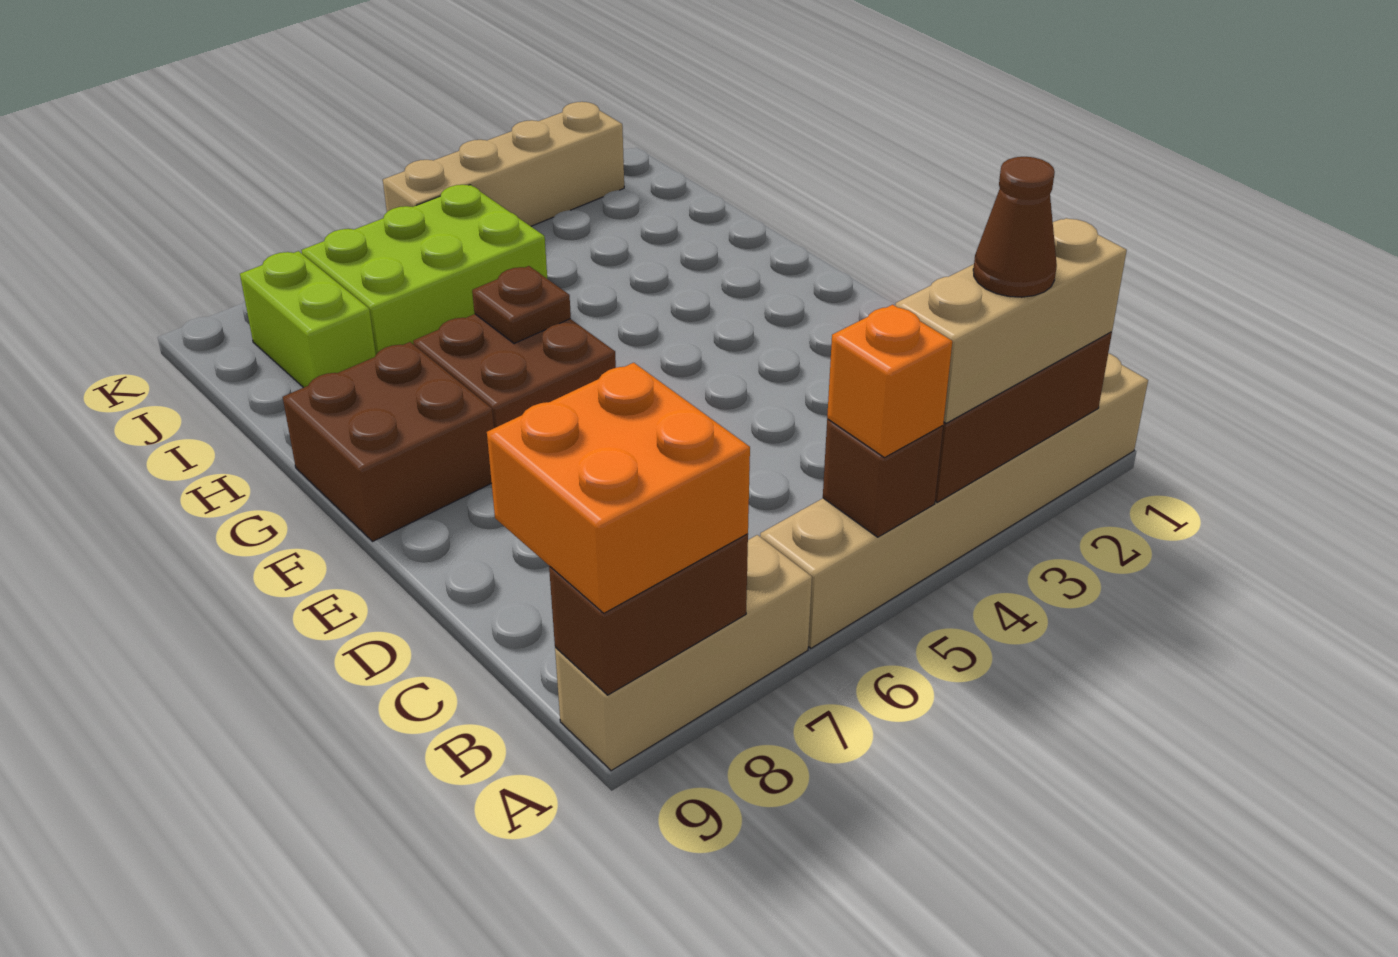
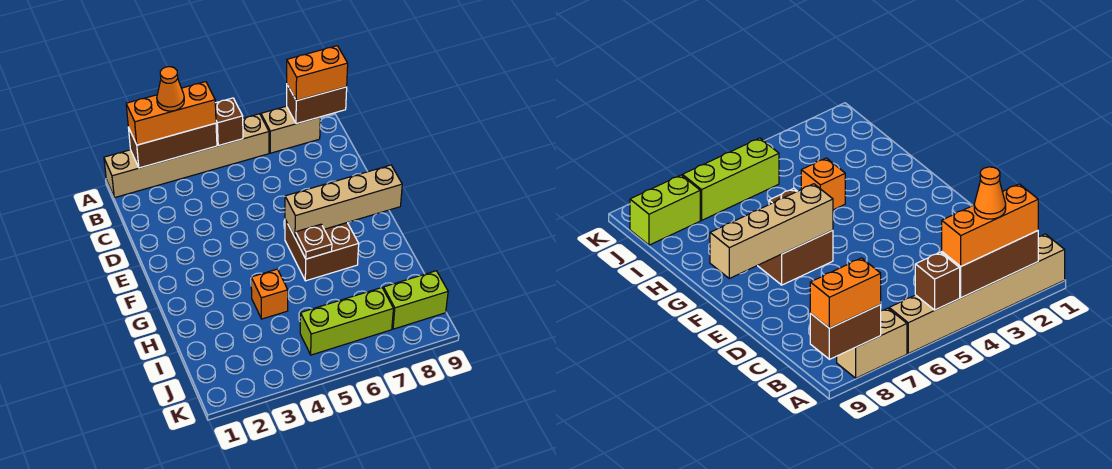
tan 1x3 brick [895,218,1127,423] -> orange 1x3 brick [126,82,216,145]
brown 1x1 cone [973,157,1057,297] -> orange 1x1 cone [157,67,184,111]
orange 1x1 brick [827,305,952,458] -> orange 1x1 brick moved to [251,269,288,319]
tan 1x3 brick [555,535,812,771] -> tan 1x2 brick [261,106,320,153]
orange 2x2 brick [487,363,750,613] -> orange 1x2 brick [287,46,348,101]
brown 2x2 brick [283,342,494,541] -> none
lime 2x3 brick [302,185,547,354] -> lime 1x3 brick [300,288,393,355]
lime 1x2 brick [240,251,376,388] -> lime 1x2 brick turned to [383,271,448,329]
tan 1x4 brick [383,102,624,226] -> tan 1x4 brick moved to [285,165,402,238]

